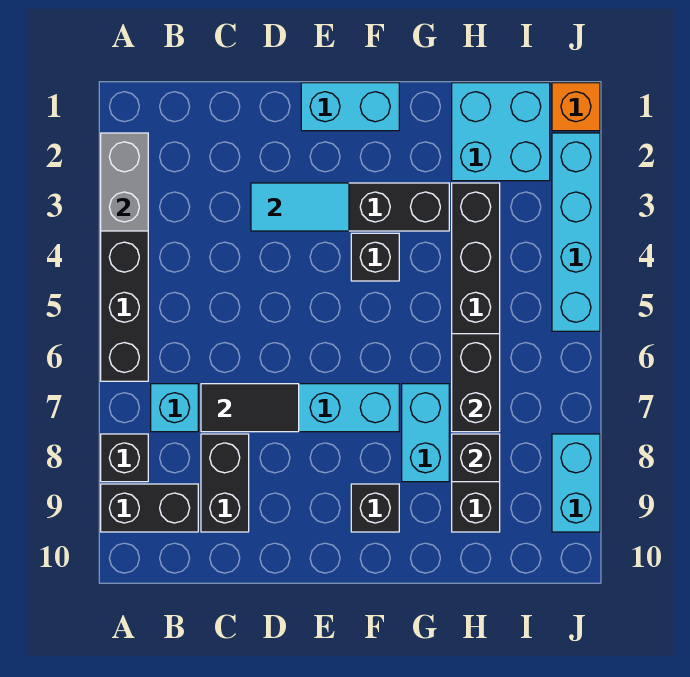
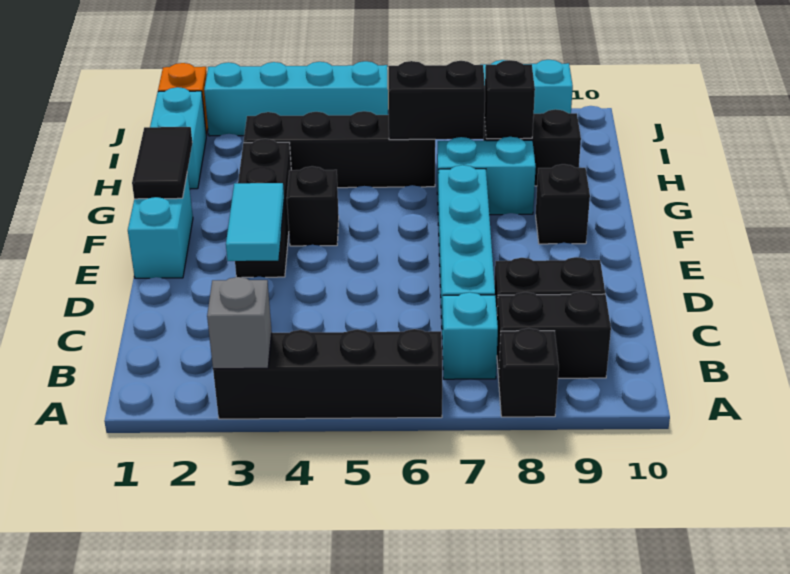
grey 1x2 brick [101,133,148,231] -> grey 1x1 brick [207,277,272,369]
black 1x2 brick [101,484,198,532] -> black 1x2 brick turned to [497,292,611,378]
black 1x2 tile [201,384,299,432] -> black 1x2 tile moved to [132,127,192,199]
cyan 2x2 brick [452,83,550,181] -> cyan 1x2 brick [150,87,206,189]

